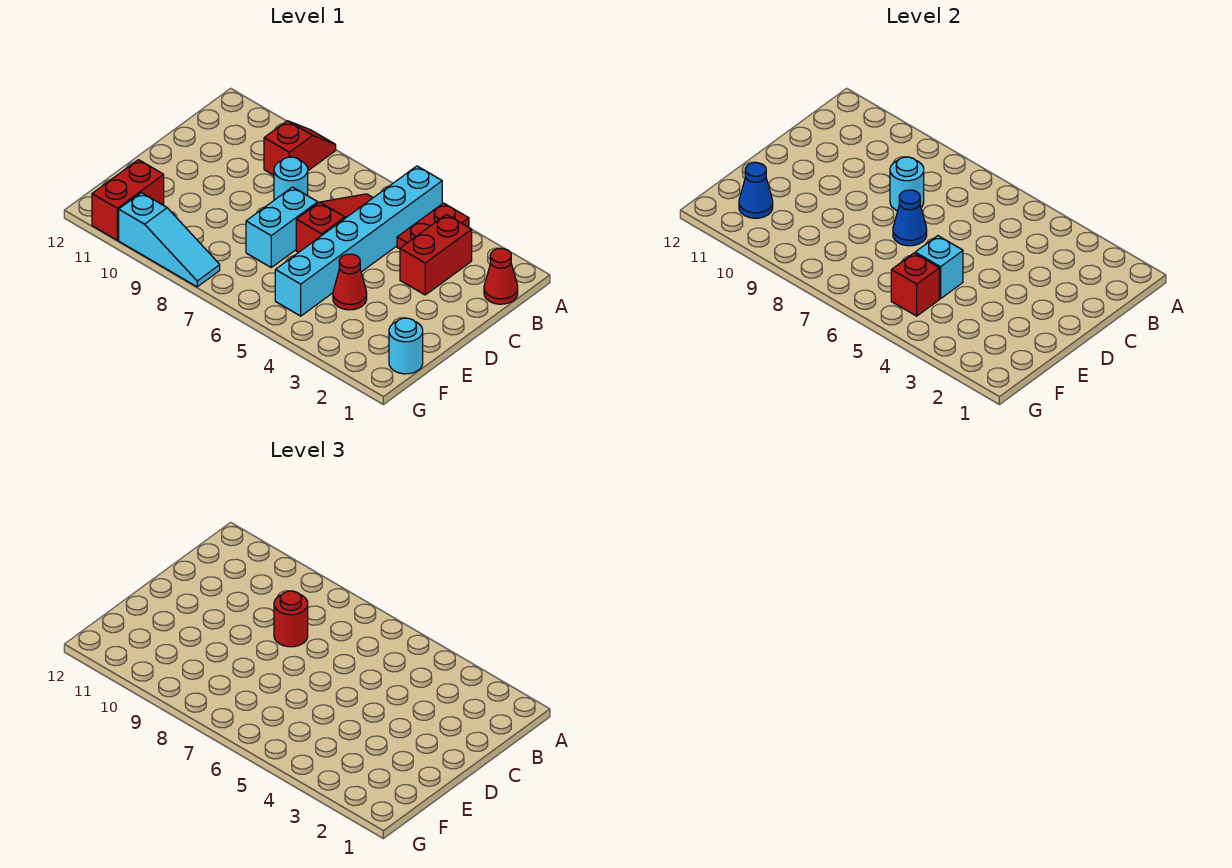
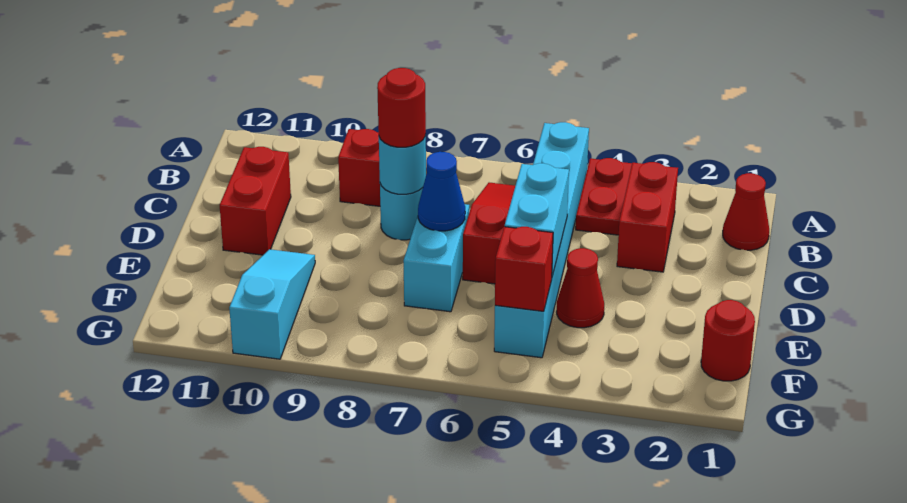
cyan 1x1 brick [915,236,963,299] -> cyan 1x2 brick [505,163,569,276]
cyan 1x1 round brick [389,318,423,374] -> red 1x1 round brick [701,300,755,381]
red 1x2 brick [92,160,164,240] -> red 1x2 brick moved to [220,147,291,255]
blue 1x1 cone [739,163,773,218] -> none
cyan 1x3 slope [119,193,220,287] -> cyan 1x3 slope turned to [229,249,315,359]

